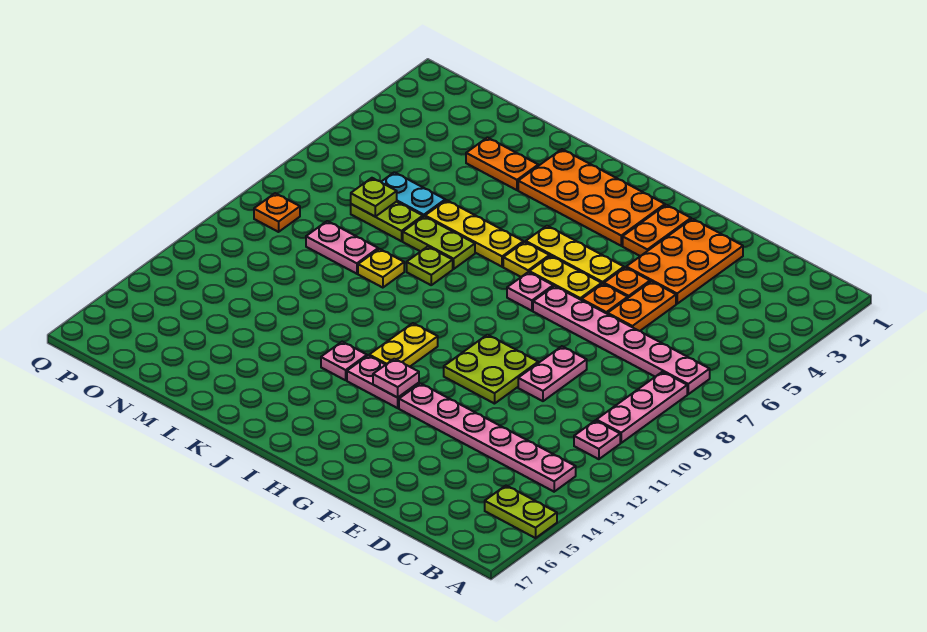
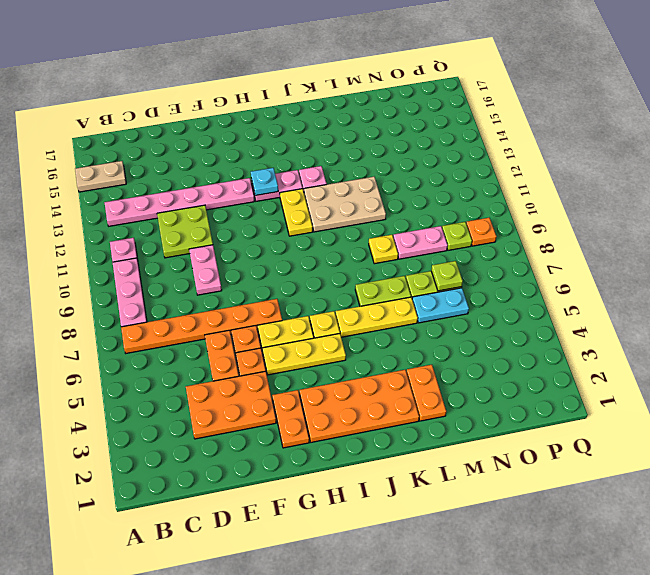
lime 1x2 plate [485,486,557,538] -> tan 1x2 plate [75,161,126,192]
pink 1x6 plate [533,286,710,394] -> orange 1x6 plate [121,299,282,353]
orange 2x3 plate [626,219,743,304] -> orange 2x3 plate turned to [186,371,276,439]
lime 2x2 plate [444,335,538,404] -> lime 2x2 plate moved to [157,205,213,258]
pink 1x1 plate [507,272,553,311] -> none
pink 1x1 plate [373,359,419,397] -> cyan 1x1 plate [251,168,278,195]
none -> tan 2x3 plate [304,177,386,232]
lime 1x1 plate [407,247,453,285] -> lime 1x1 plate moved to [442,222,472,250]
orange 1x2 plate [466,138,538,190] -> orange 1x2 plate turned to [406,365,446,421]

